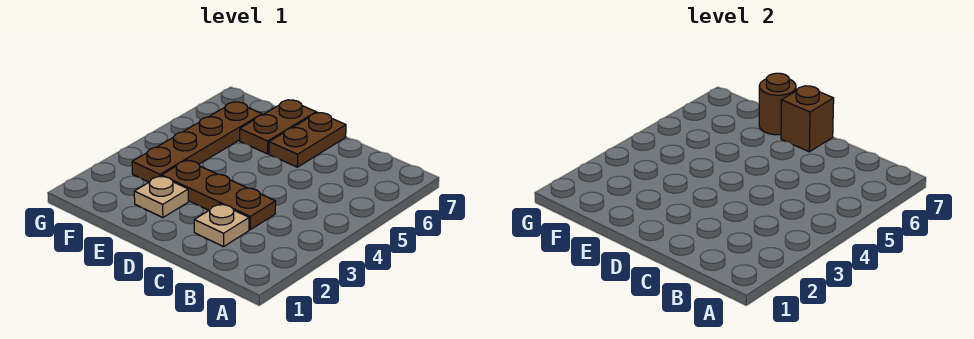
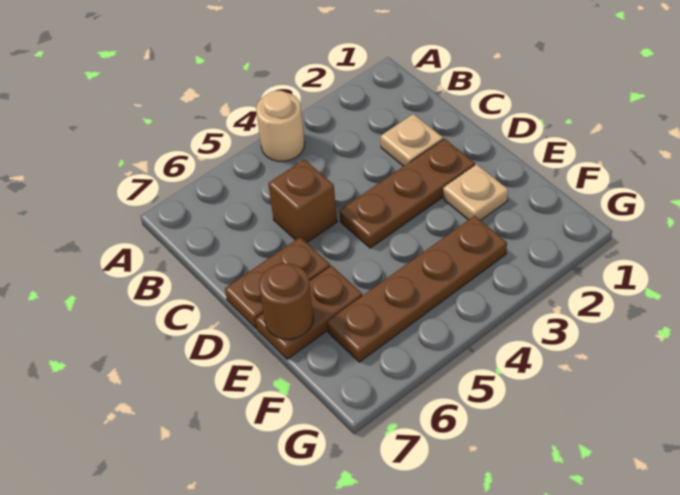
none -> tan 1x1 round brick [256,91,305,161]
brown 1x3 plate [161,160,276,230] -> brown 1x3 plate turned to [339,139,475,248]
brown 1x1 brick [781,86,834,152] -> brown 1x1 brick moved to [268,159,337,243]

